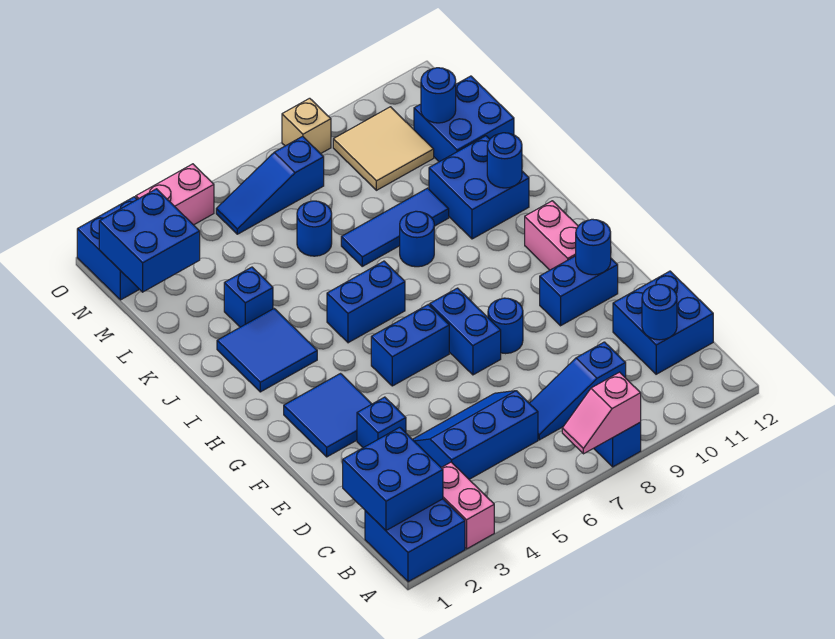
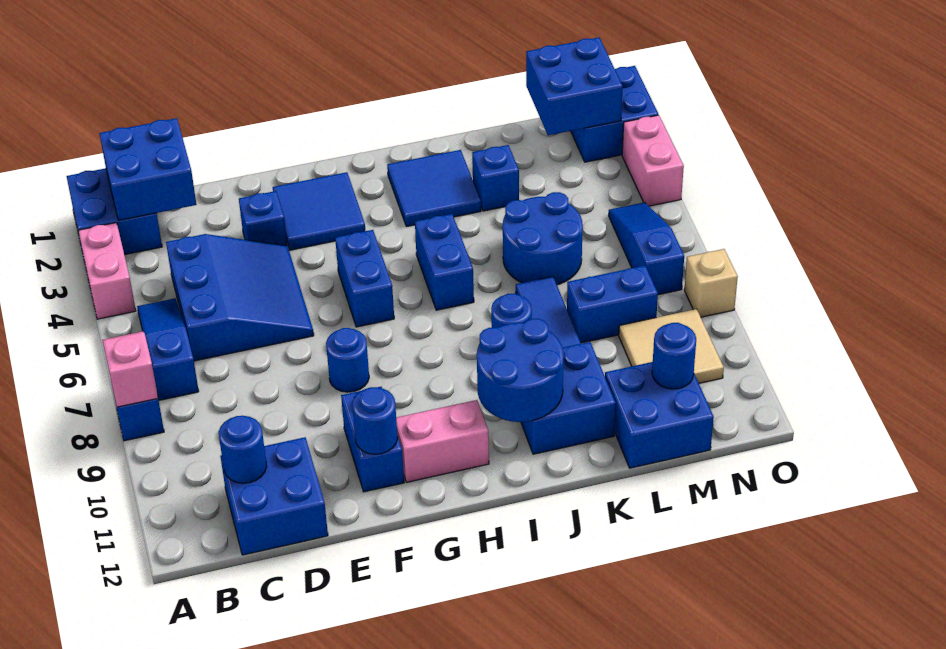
pink 1x2 brick [441,462,494,549] -> pink 1x2 brick turned to [78,223,136,319]
blue 2x3 slope [412,391,538,479] -> blue 3x3 slope [166,234,314,361]
blue 1x3 slope [529,342,626,440] -> blue 1x3 slope moved to [137,298,199,400]
blue 1x2 brick [430,288,501,375] -> blue 1x2 brick moved to [567,266,658,343]
blue 1x1 round brick [487,133,522,188] -> blue 2x2 round brick [477,319,564,422]
blue 1x1 round brick [297,201,332,256] -> blue 2x2 round brick [503,192,583,285]

